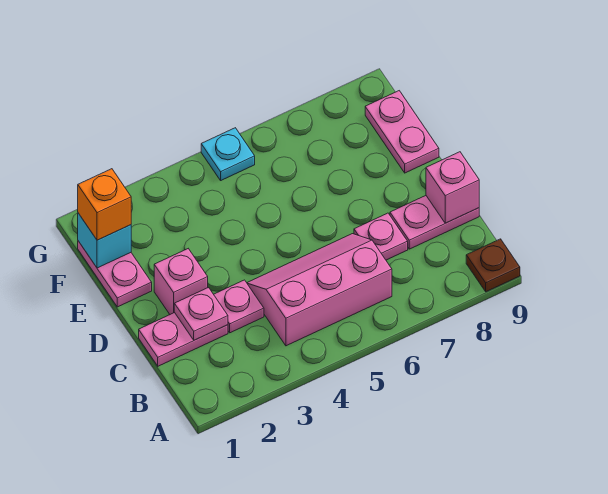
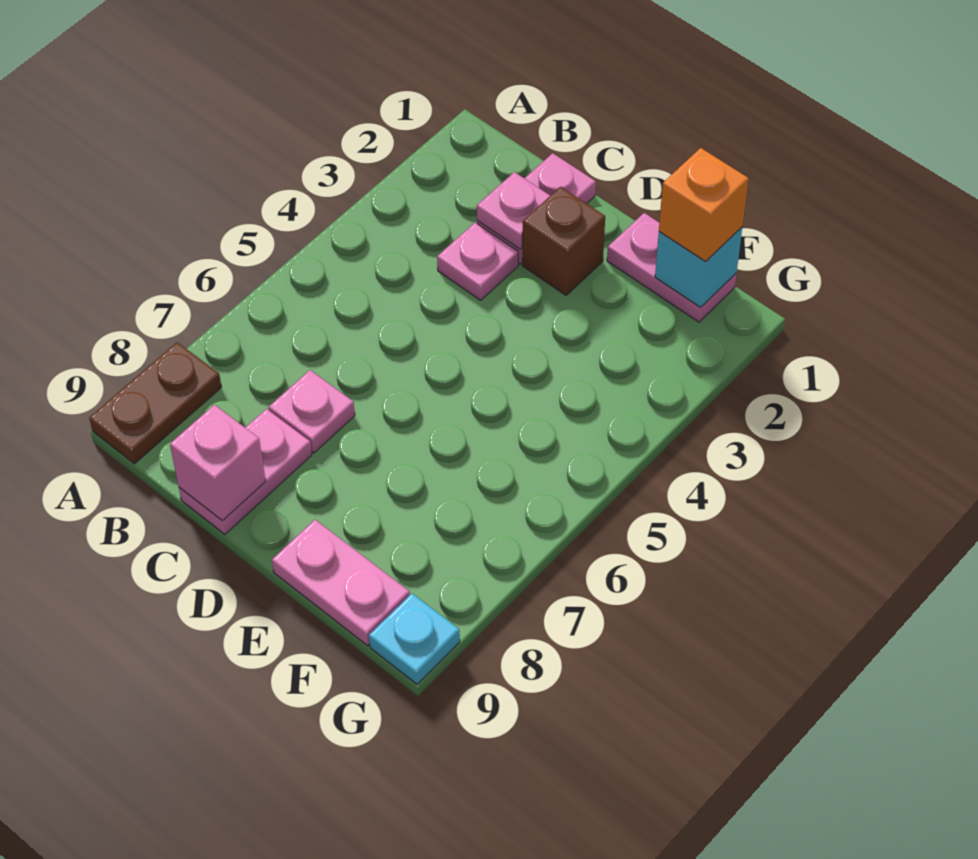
brown 1x1 plate [466,239,520,292] -> brown 1x2 plate [89,342,221,464]
pink 2x3 slope [247,234,392,346] -> none
pink 1x1 brick [154,249,208,314] -> brown 1x1 brick [522,187,605,295]
cyan 1x1 plate [201,128,255,180] -> cyan 1x1 plate moved to [369,594,460,684]

